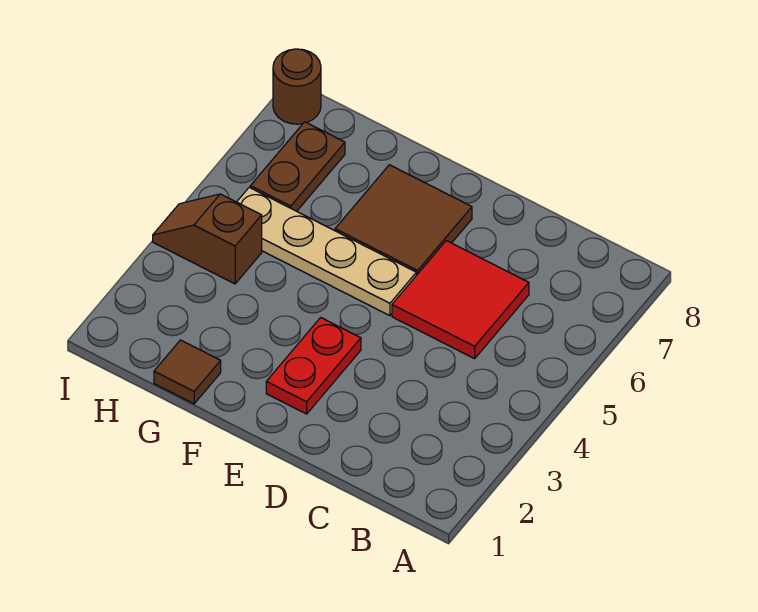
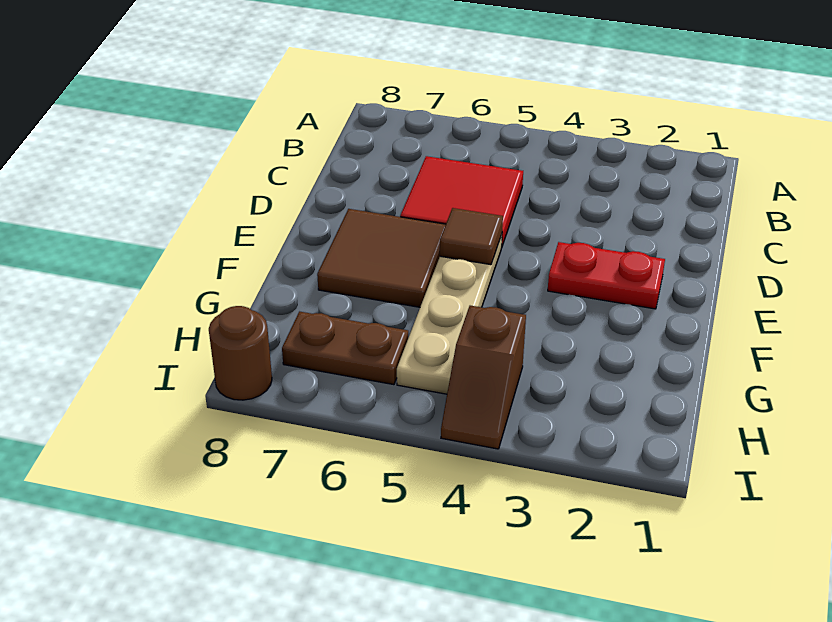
brown 1x1 tile [154,340,221,404] -> brown 1x1 tile moved to [440,208,503,265]

